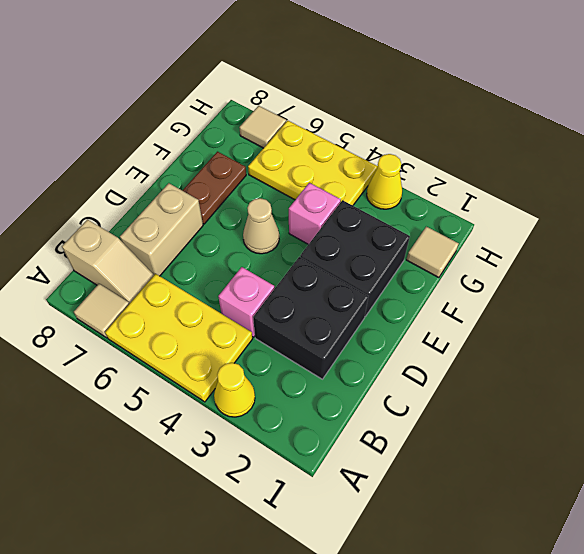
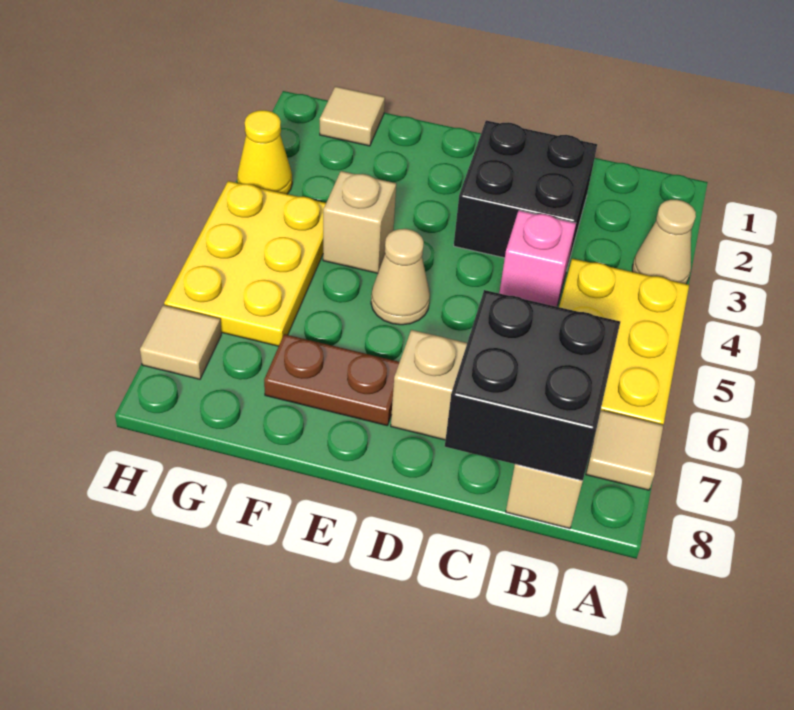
yellow 1x1 cone [214,363,255,417] -> tan 1x1 cone [632,200,696,284]
black 2x2 brick [300,200,410,316] -> black 2x2 brick moved to [445,290,620,481]
pink 1x1 brick [289,183,341,244] -> tan 1x1 brick [323,171,396,273]

